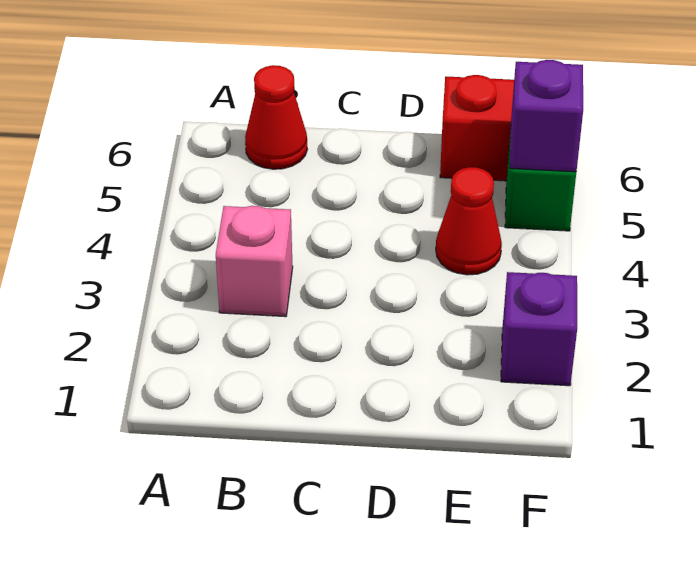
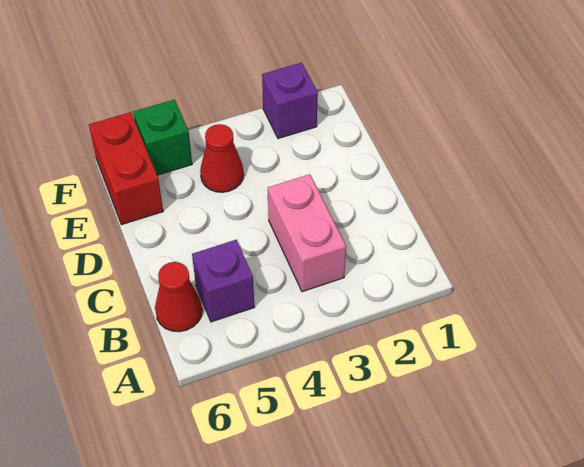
pink 1x1 brick [216,206,293,317] -> pink 1x2 brick [268,174,346,292]
purple 1x1 brick [510,60,583,172] -> purple 1x1 brick moved to [192,240,254,322]

